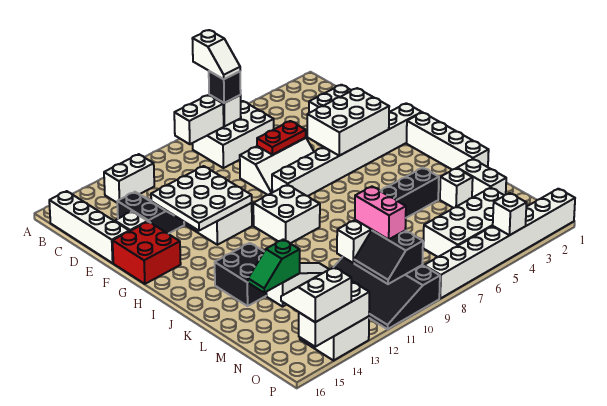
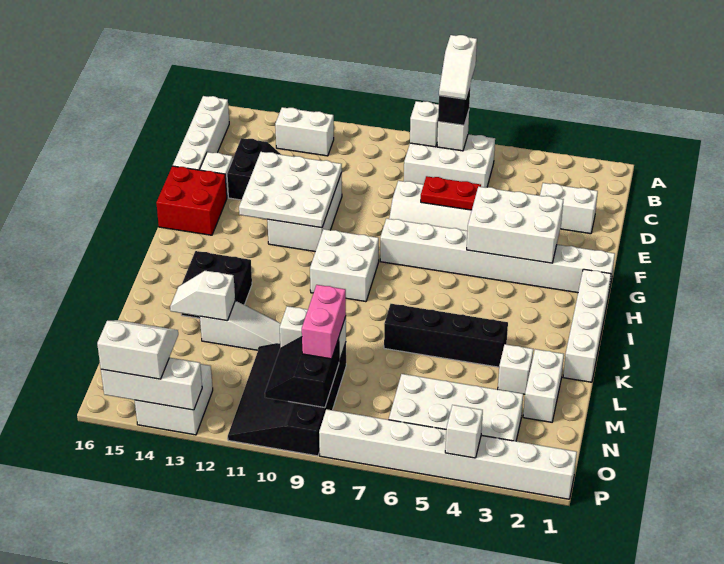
white 1x2 brick [174,95,224,144] -> white 1x1 brick [410,101,439,147]
green 1x2 slope [248,239,300,293] -> white 1x2 slope [170,271,235,321]

